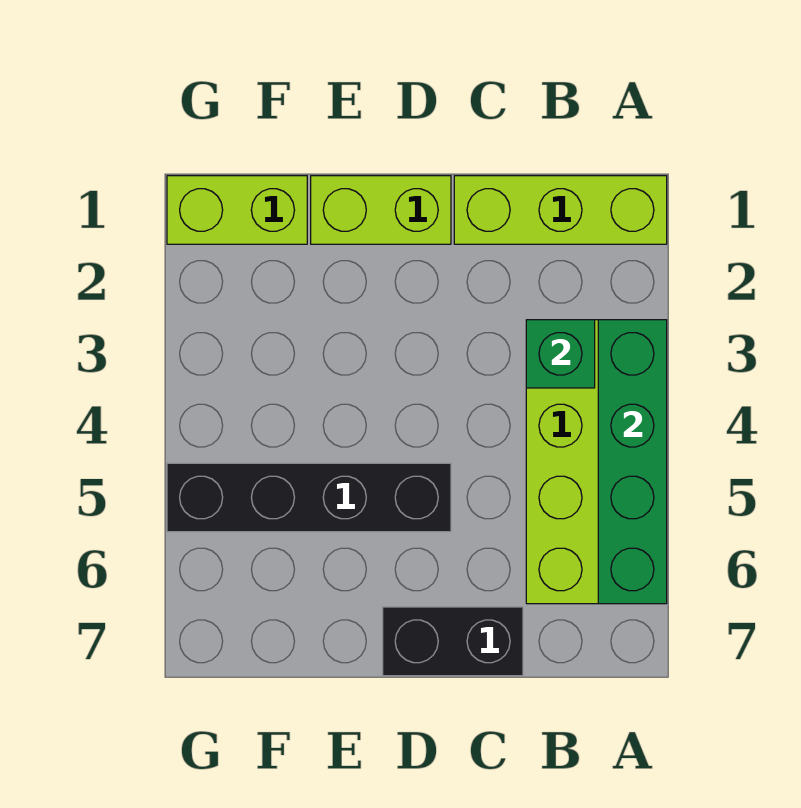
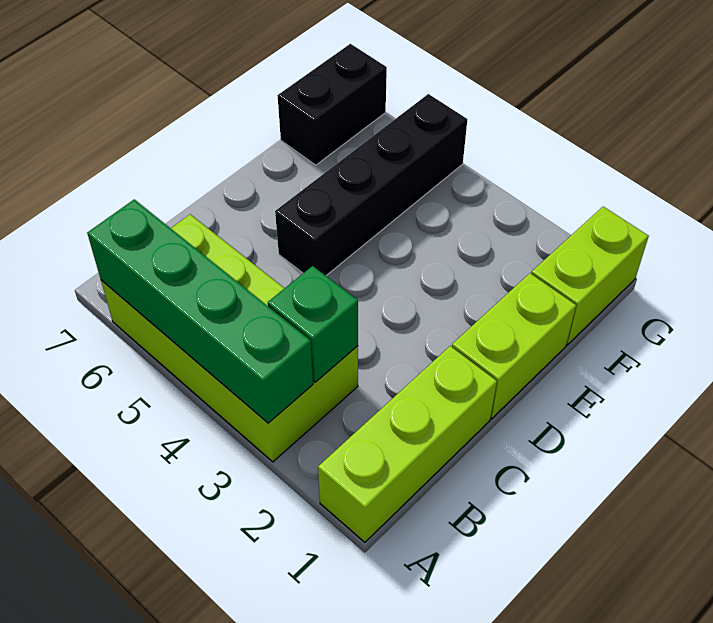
black 1x2 brick [383,607,523,676] -> black 1x2 brick moved to [278,44,387,165]

